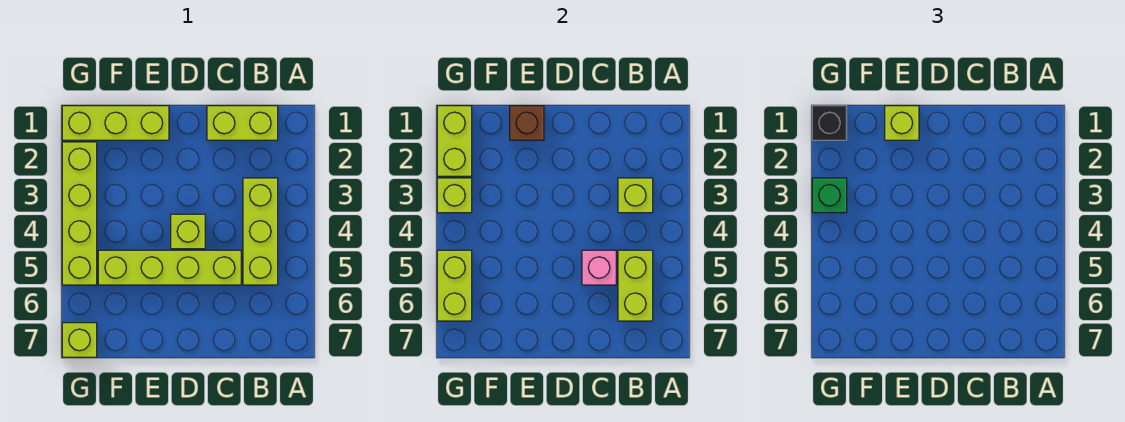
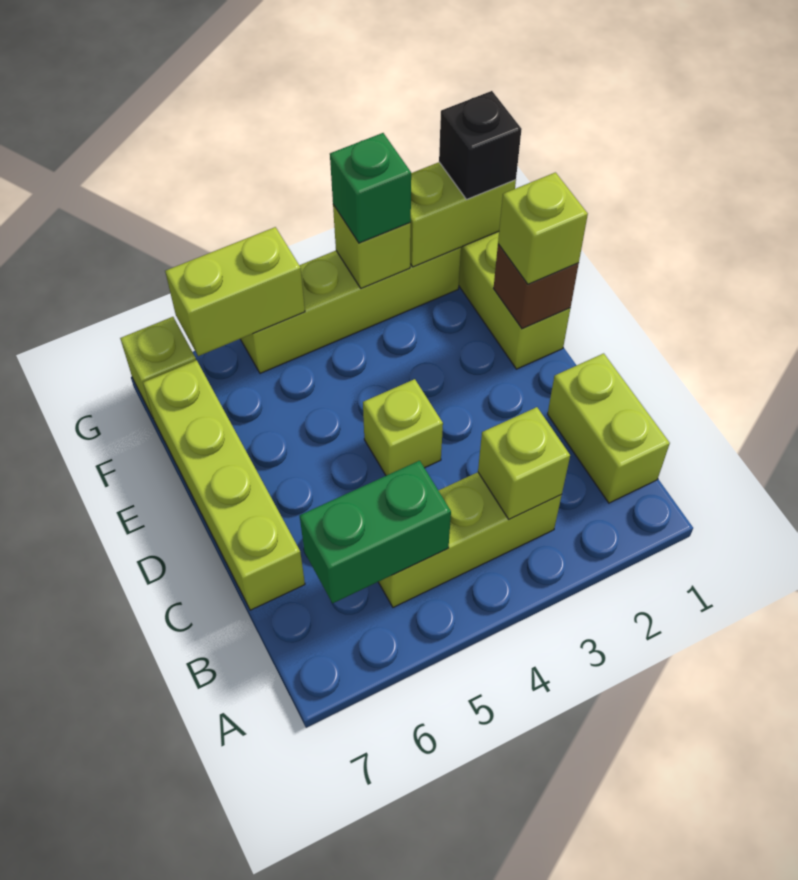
lime 1x2 brick [618,250,653,321] -> green 1x2 brick [300,461,451,603]
lime 1x4 brick [98,250,241,285] -> lime 1x4 brick moved to [143,360,305,610]
pink 1x1 brick [582,250,616,285] -> none

